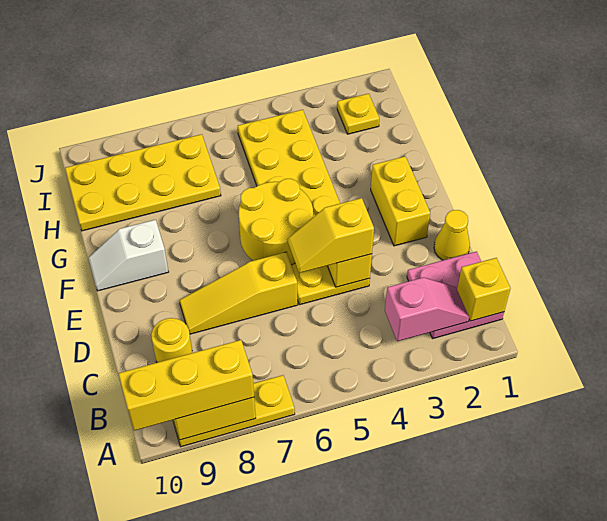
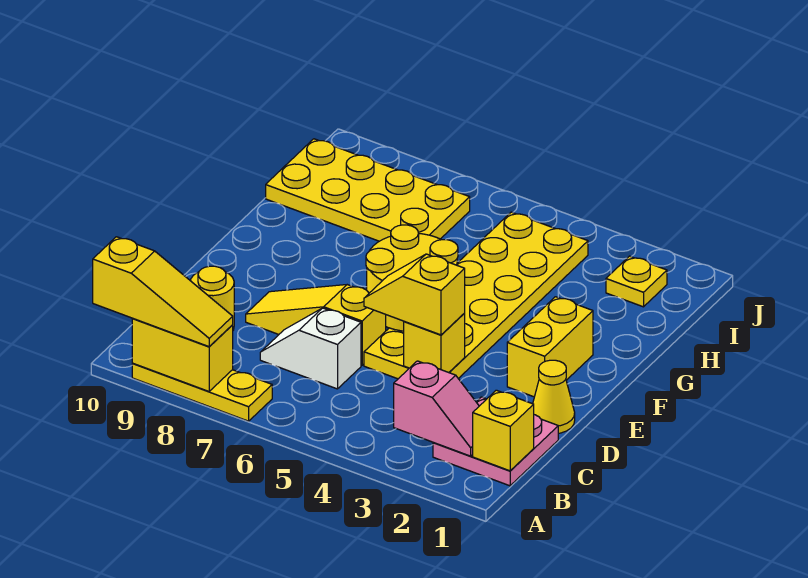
yellow 1x3 brick [118,340,254,431] -> yellow 1x3 slope [93,237,233,347]
white 1x2 slope [89,220,168,291] -> white 1x2 slope moved to [260,308,361,389]

